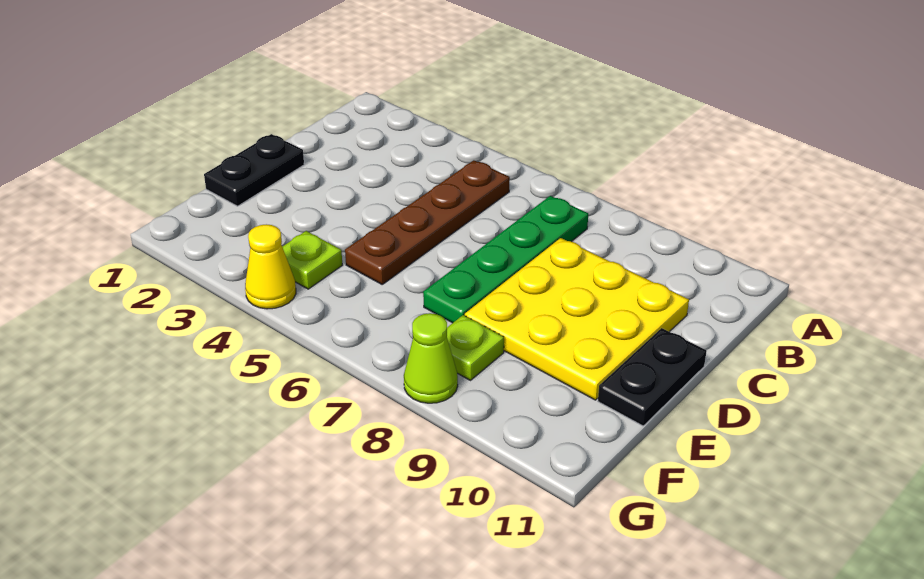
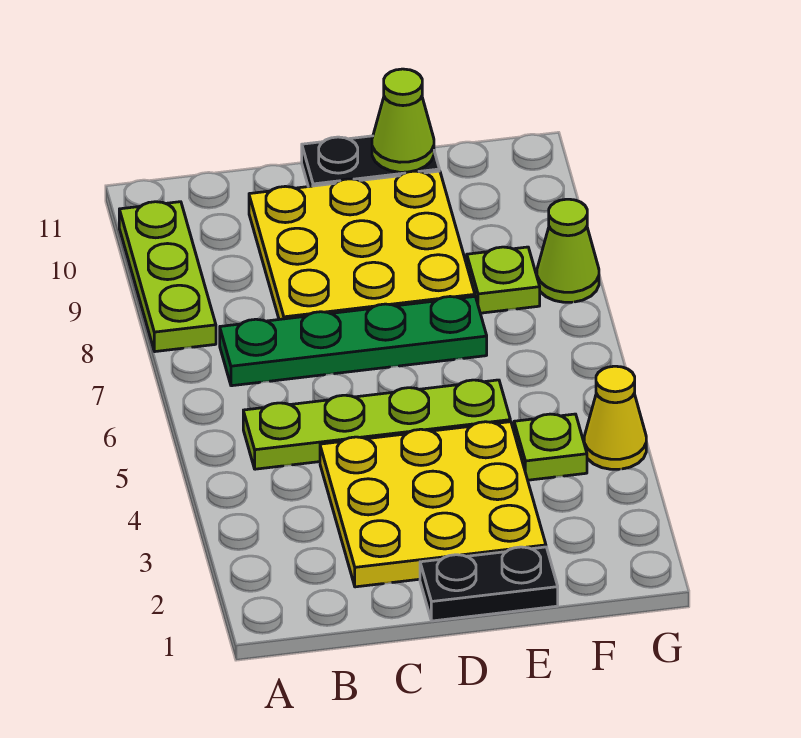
none -> lime 1x3 plate [119,202,216,352]
brown 1x4 plate [345,160,510,284] -> lime 1x4 plate [243,380,510,469]
none -> yellow 3x3 plate [320,422,546,587]
none -> lime 1x1 cone [372,69,434,172]

